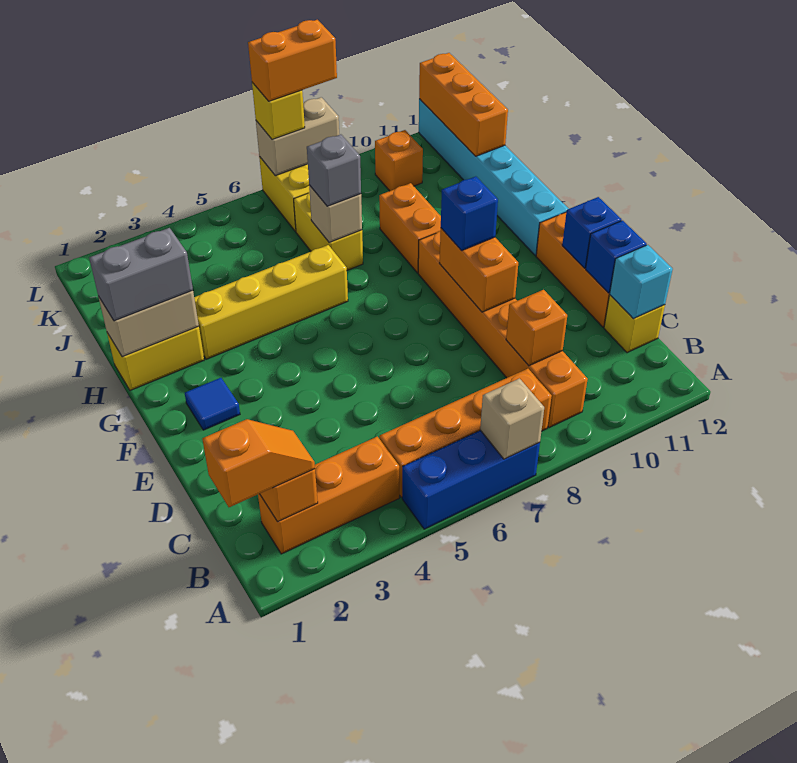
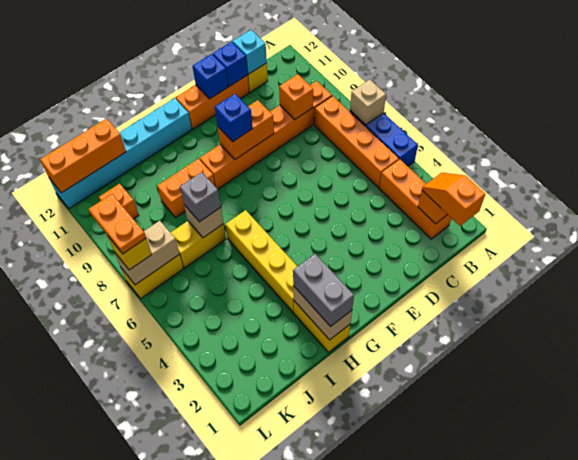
blue 1x1 tile [185,378,240,430] -> none
tan 1x2 brick [256,97,339,176] -> tan 1x2 brick turned to [114,221,179,285]
orange 1x2 brick [248,20,337,101] -> orange 1x2 plate [89,194,146,254]

